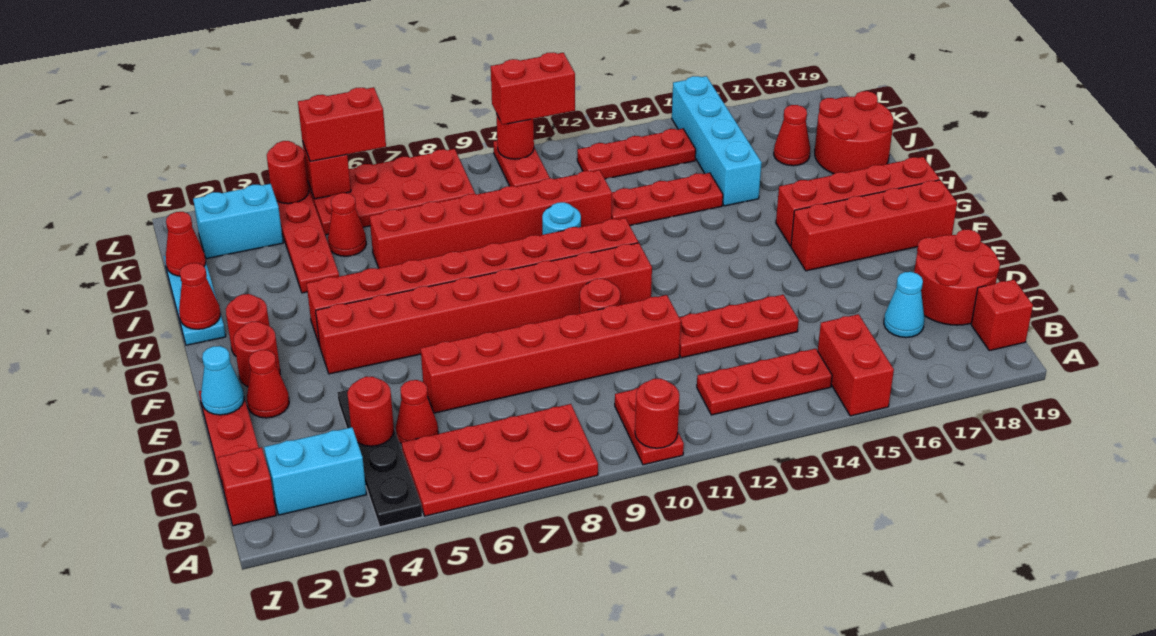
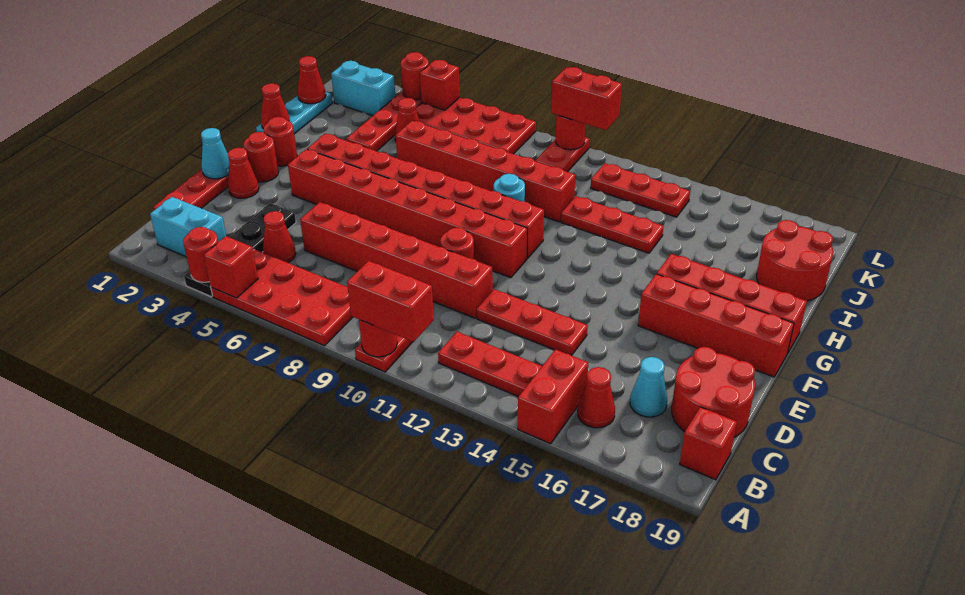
red 1x1 brick [218,447,276,526] -> red 1x1 brick moved to [204,236,258,298]
red 1x1 round brick [347,377,394,446] -> red 1x1 round brick moved to [183,227,218,282]
cyan 1x4 brick [672,76,762,206] -> none
red 1x1 cone [774,105,810,166] -> red 1x1 cone moved to [578,367,615,428]
red 1x2 brick [298,87,386,161] -> red 1x2 brick moved to [347,261,434,342]

